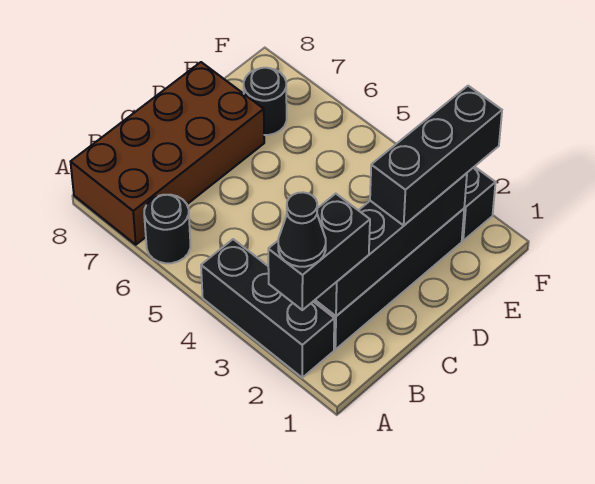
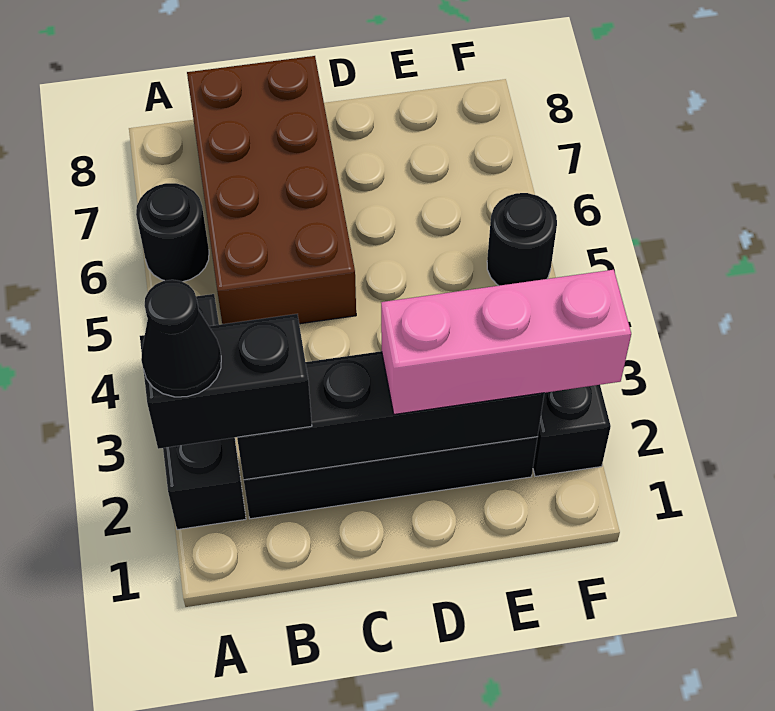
brown 2x4 brick [71,62,264,245] -> brown 2x4 brick turned to [187,56,356,324]
black 1x3 brick [370,86,502,225] -> pink 1x3 brick [381,270,631,414]
black 1x1 round brick [244,68,287,135] -> black 1x1 round brick moved to [487,193,557,286]

